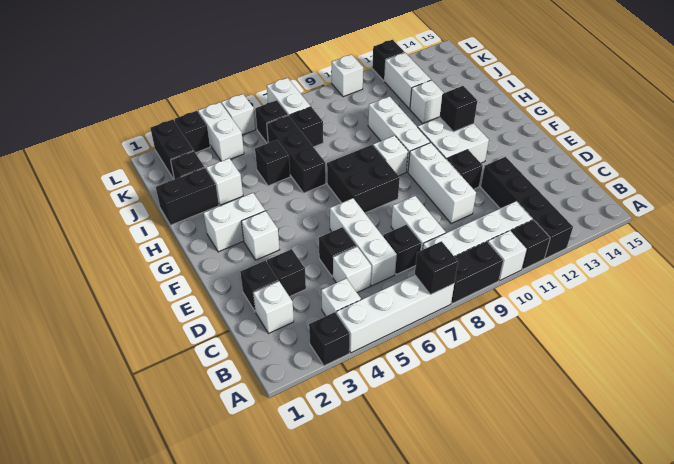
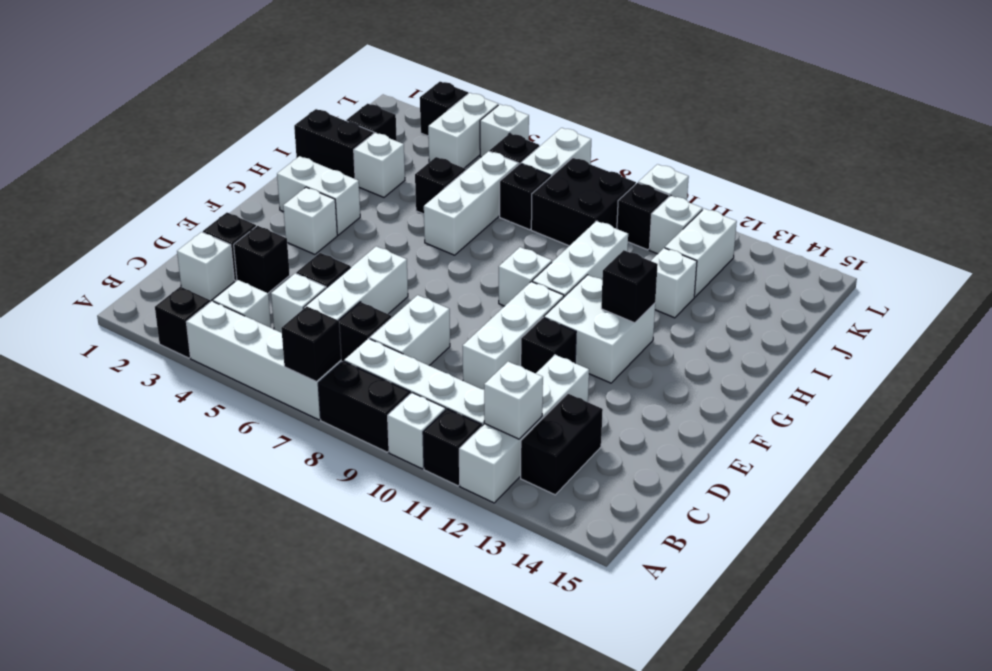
black 1x4 brick [481,157,573,258] -> white 1x4 brick [459,355,589,503]
none -> white 1x1 brick [484,362,543,439]
black 2x2 brick [327,145,400,213] -> black 2x2 brick moved to [531,158,636,246]
black 1x3 brick [267,115,326,193] -> white 1x3 brick [424,151,519,255]
black 1x2 brick [151,119,194,180] -> black 1x2 brick moved to [521,394,603,495]
none -> white 1x1 brick [649,195,703,254]
black 1x1 brick [372,40,405,81] -> black 1x1 brick moved to [617,183,669,250]

